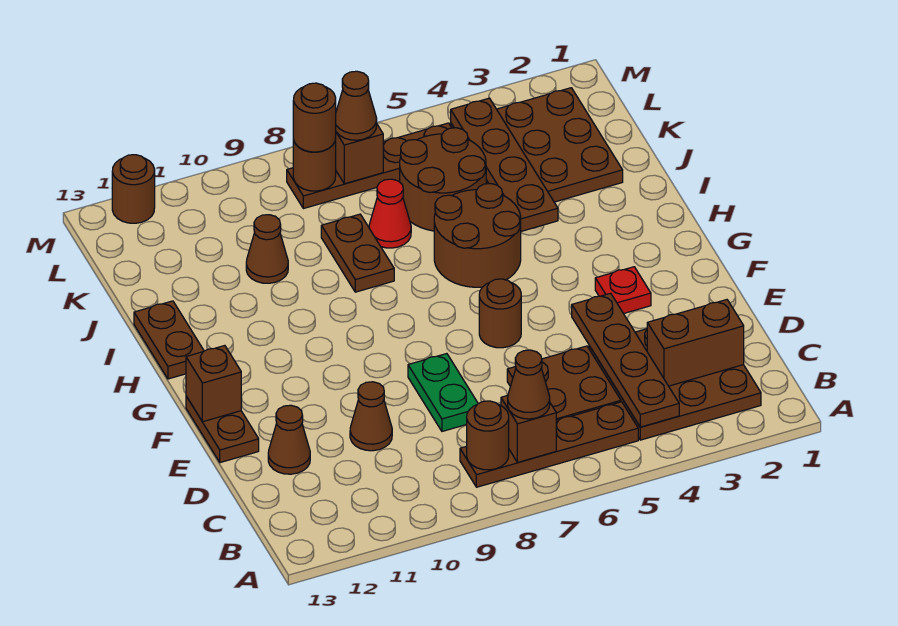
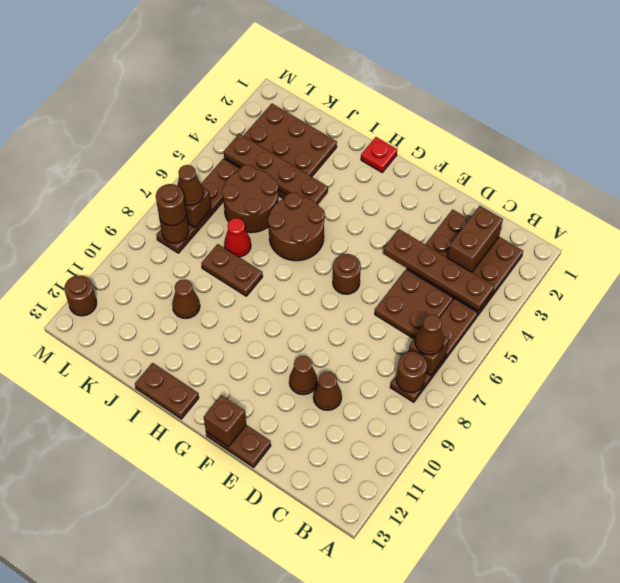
green 1x2 plate [408,354,478,431] -> none
brown 1x1 cone [268,405,310,474] -> brown 1x1 cone moved to [289,356,317,395]
red 1x1 plate [595,267,651,314] -> red 1x1 plate moved to [361,137,397,172]

